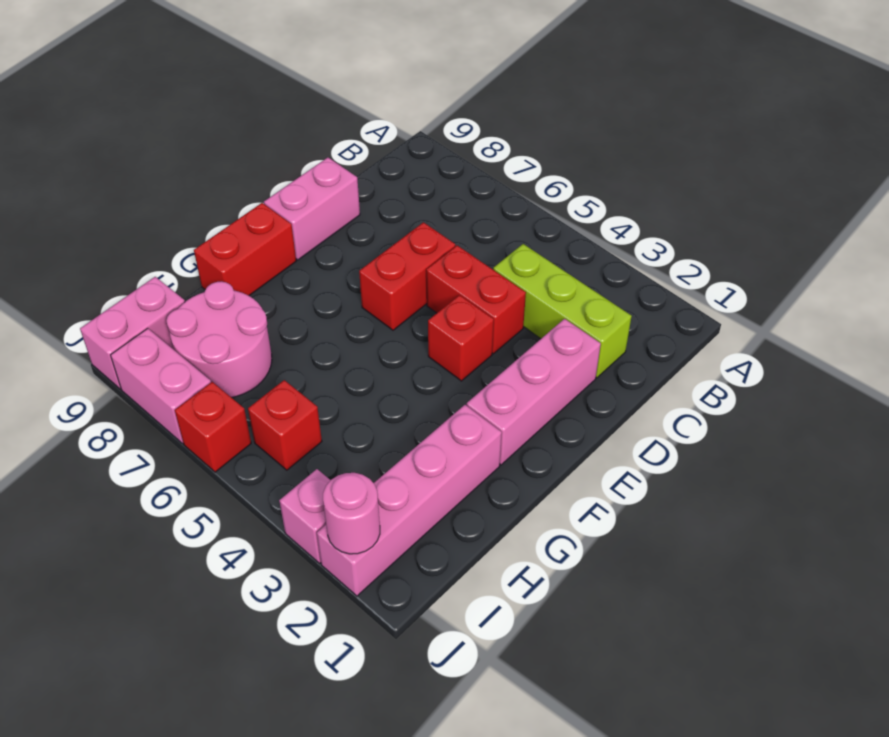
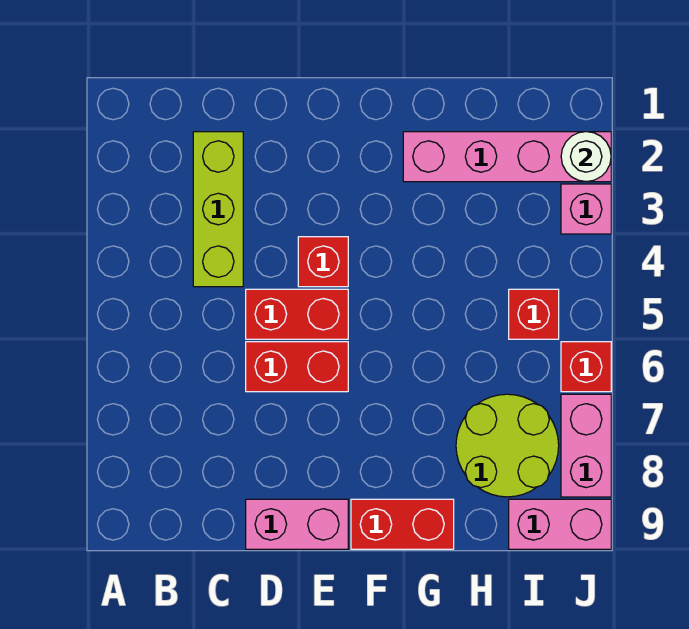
pink 1x3 brick [467,319,601,465] -> none
red 1x2 brick [426,245,526,354] -> red 1x2 brick turned to [246,289,348,339]
pink 2x2 round brick [166,281,272,398] -> lime 2x2 round brick [456,394,559,497]
pink 1x1 round brick [323,473,380,554] -> white 1x1 round brick [561,132,611,182]

